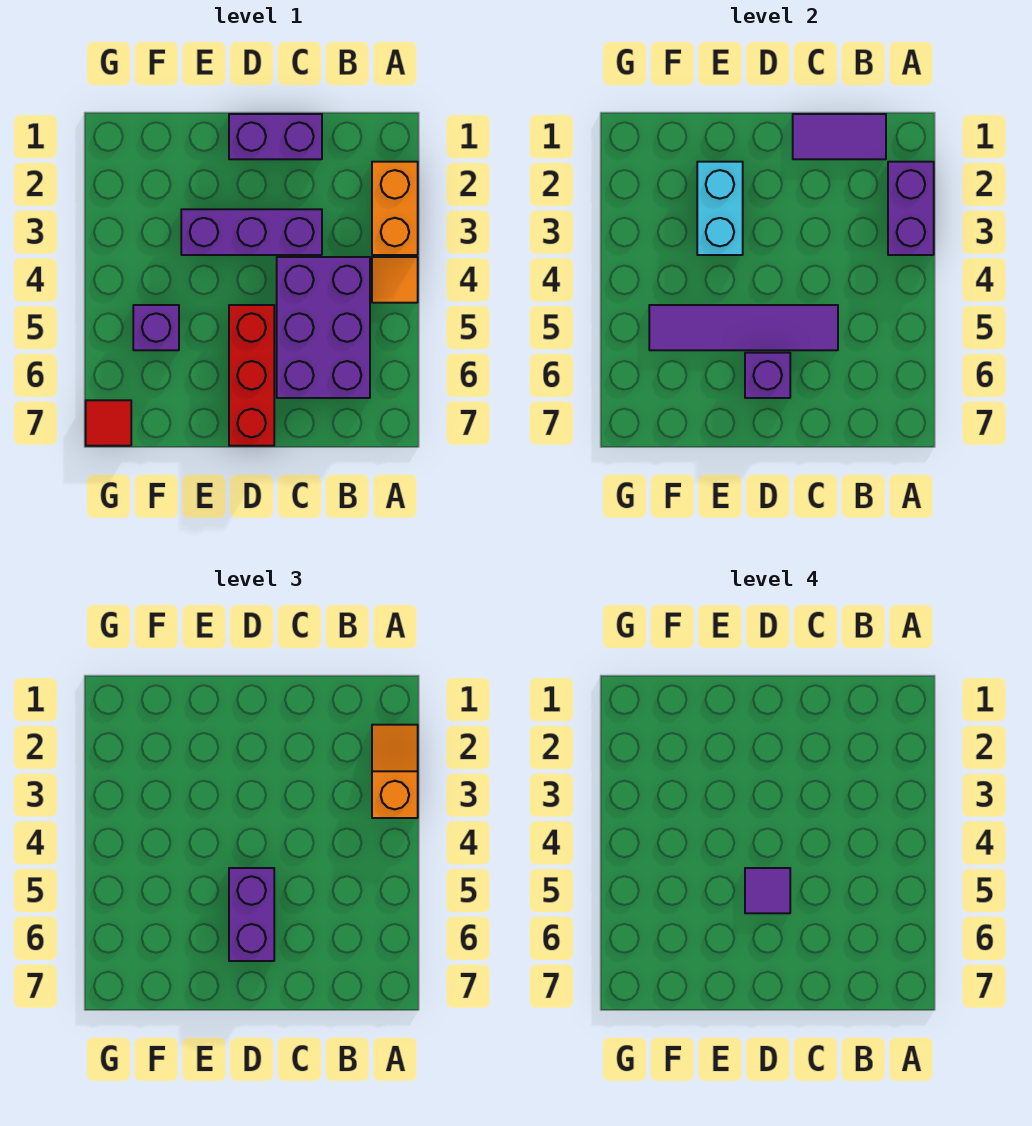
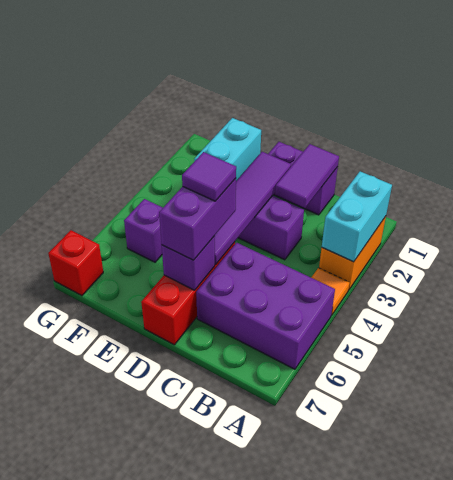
purple 1x2 brick [888,162,934,255] -> cyan 1x2 brick [322,171,392,262]
orange 1x2 slope [372,725,418,818] -> none
purple 1x2 tile [793,114,886,159] -> purple 1x2 tile turned to [275,144,339,208]
purple 2x3 brick [277,257,370,398] -> purple 2x3 brick turned to [196,243,335,369]
purple 1x4 tile [649,305,838,350] -> purple 1x4 tile turned to [215,152,291,264]
red 1x1 tile [86,400,131,446] -> red 1x1 brick [48,230,103,296]

